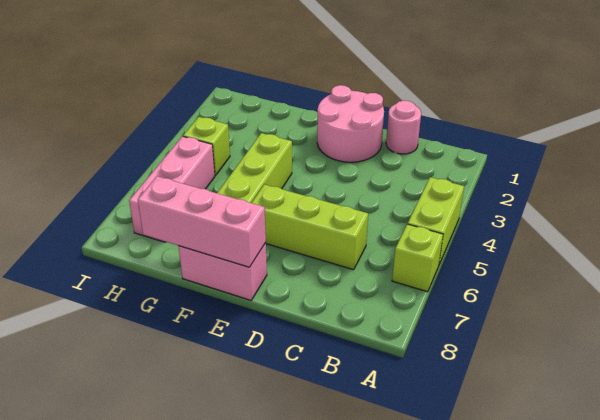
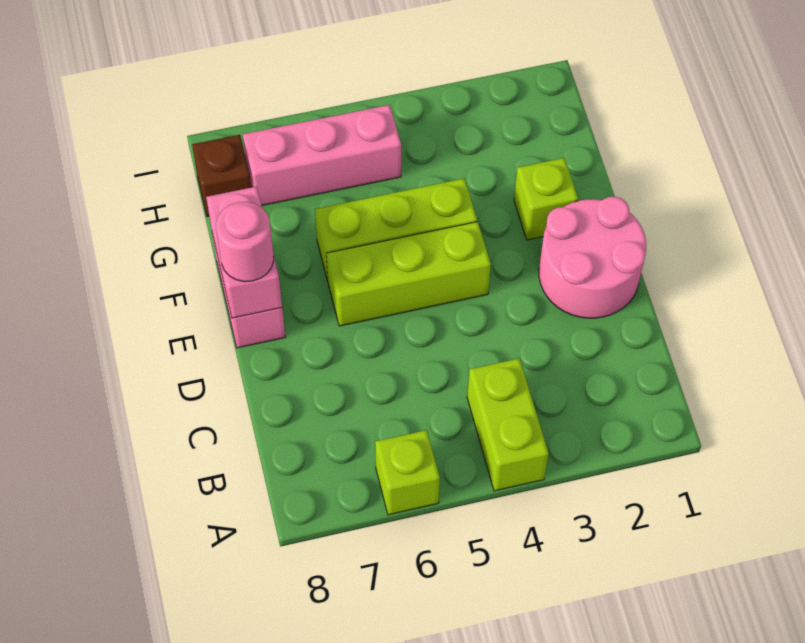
lime 1x2 brick [408,177,464,264] -> lime 1x2 brick turned to [467,358,549,491]
pink 1x1 round brick [386,100,421,154] -> pink 1x1 round brick moved to [216,202,274,282]
lime 1x3 brick [252,184,368,270] -> lime 1x3 brick turned to [326,222,491,326]
pink 1x3 brick [138,176,266,267] -> pink 1x2 brick [206,186,282,318]
lime 1x1 brick [183,117,230,175] -> lime 1x1 brick moved to [514,158,578,240]
none -> brown 1x1 brick [192,135,251,217]

